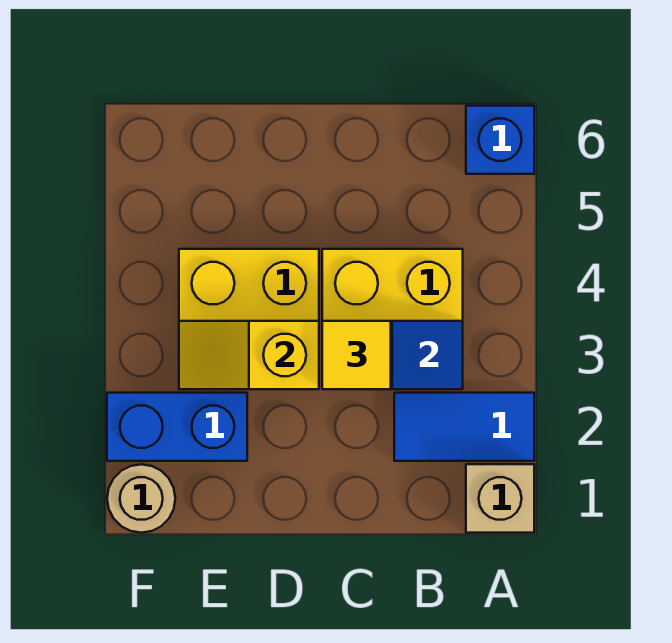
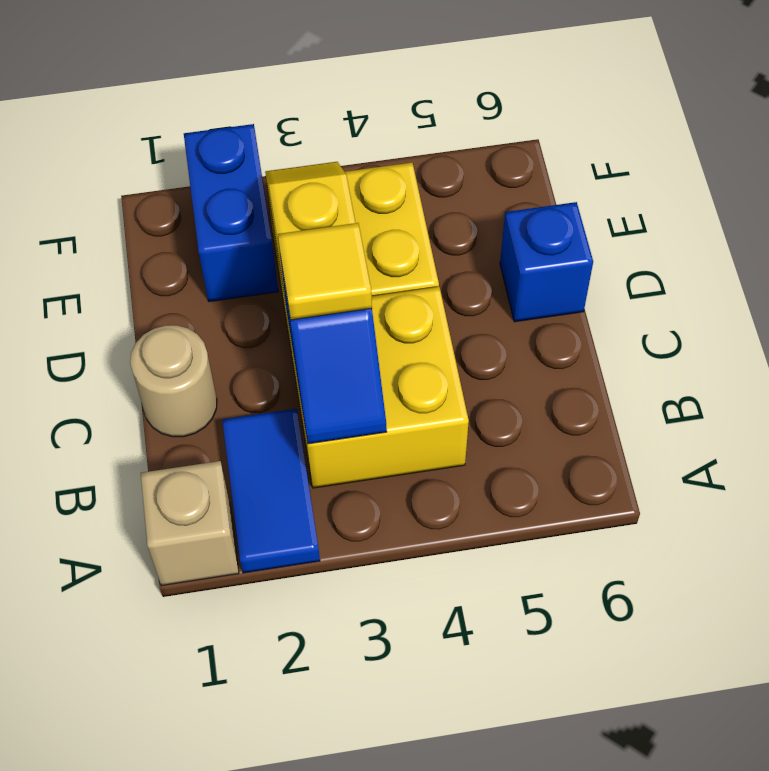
blue 1x1 brick [466,106,534,174] -> blue 1x1 brick moved to [500,202,593,322]
tan 1x1 round brick [107,464,175,533] -> tan 1x1 round brick moved to [130,325,217,437]

